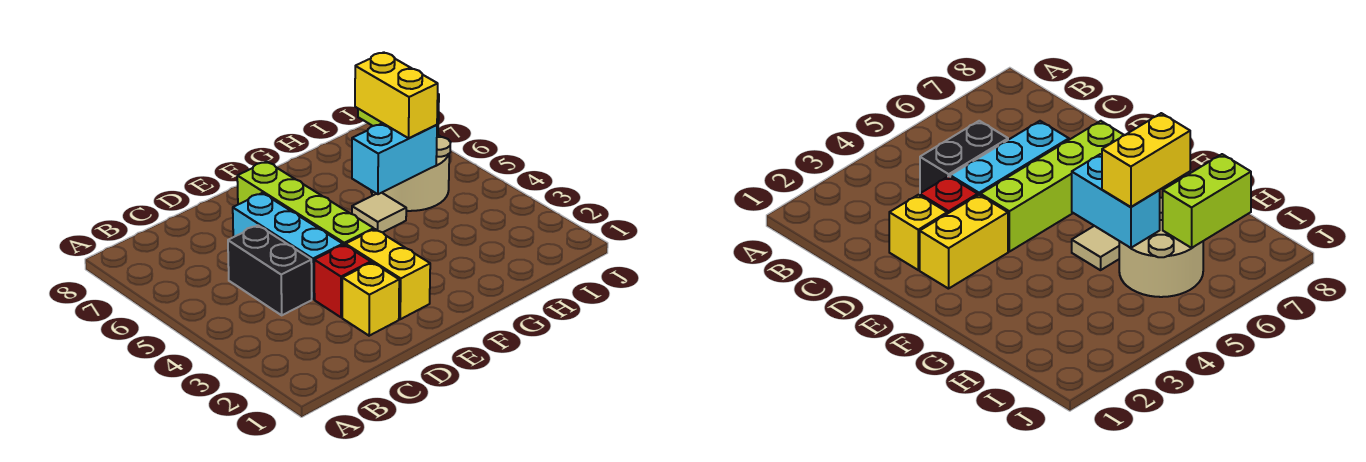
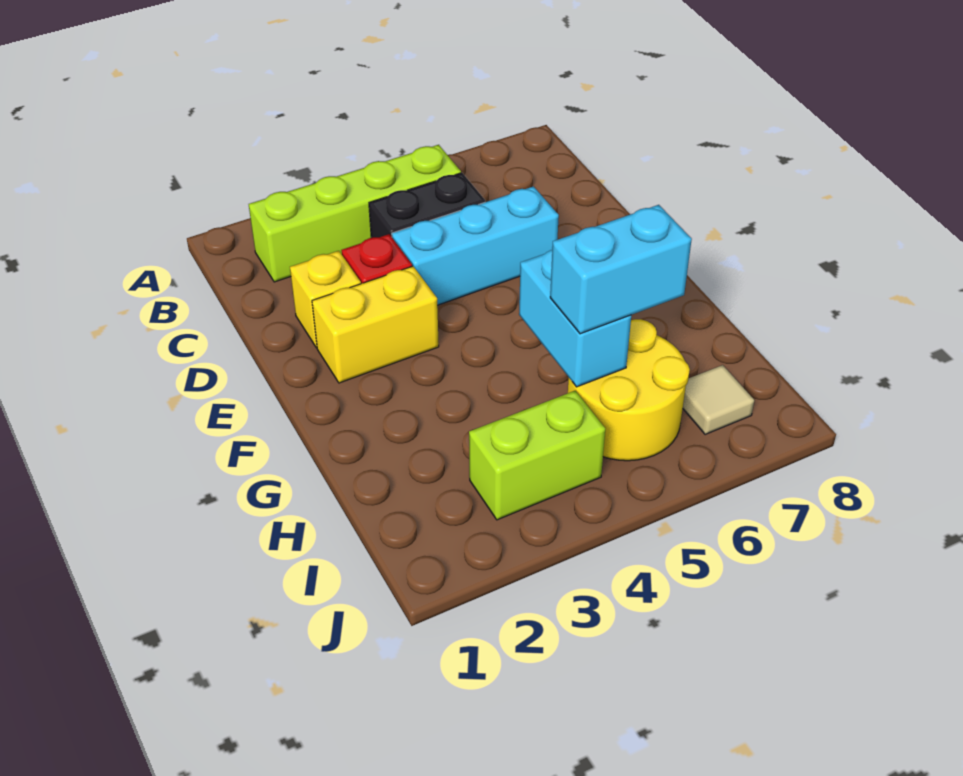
lime 1x4 brick [237,162,374,245] -> lime 1x4 brick moved to [249,145,461,282]
tan 1x1 tile [352,193,406,232] -> tan 1x1 tile moved to [683,365,754,435]
tan 2x2 round brick [371,135,451,211] -> yellow 2x2 round brick [568,319,690,461]
yellow 1x2 brick [355,52,438,138] -> cyan 1x2 brick [550,205,692,334]
lime 1x2 brick [1163,154,1251,248] -> lime 1x2 brick moved to [469,391,605,520]

